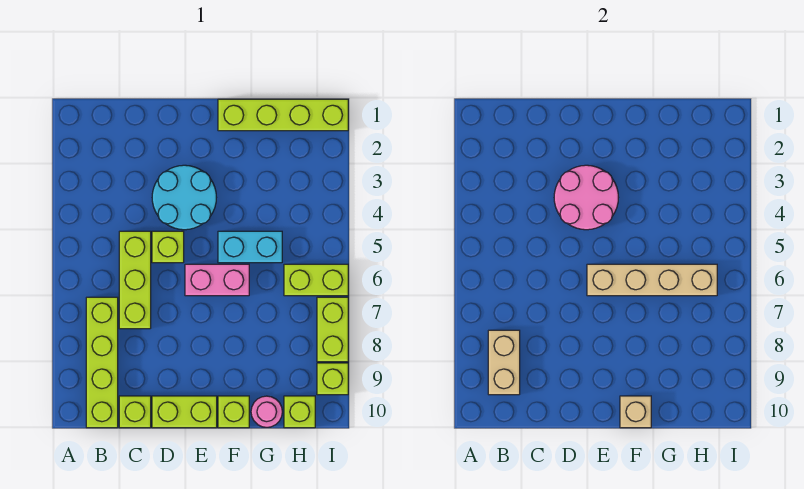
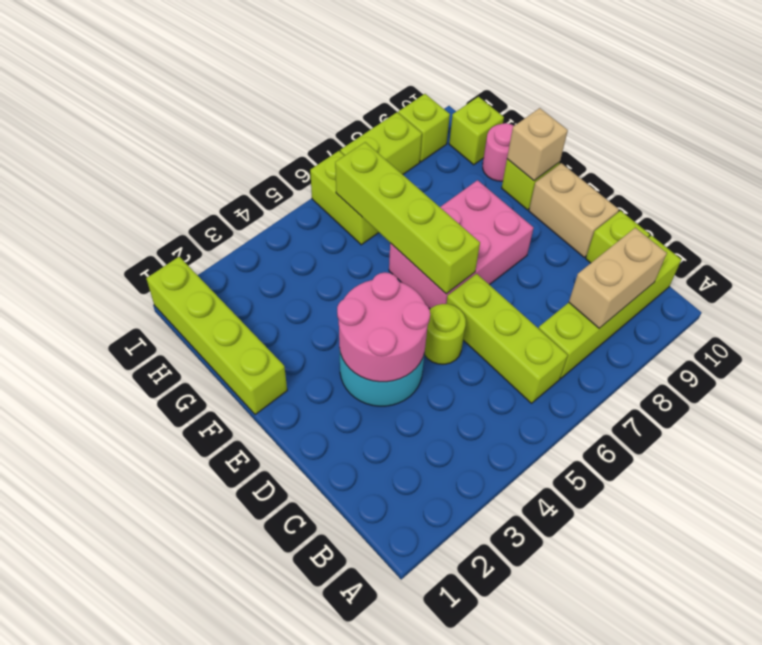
lime 1x3 brick [119,231,151,329] -> lime 1x3 brick turned to [446,274,568,403]
lime 1x1 brick [152,231,184,263] -> lime 1x1 round brick [424,304,466,364]
lime 1x2 brick [152,396,217,428] -> tan 1x2 brick [529,163,619,257]
pink 1x2 brick [185,264,249,296] -> pink 2x3 brick [389,180,534,309]
tan 1x4 brick [587,264,717,296] -> lime 1x4 brick [335,142,480,294]
cyan 1x2 brick [218,231,282,263] -> none

